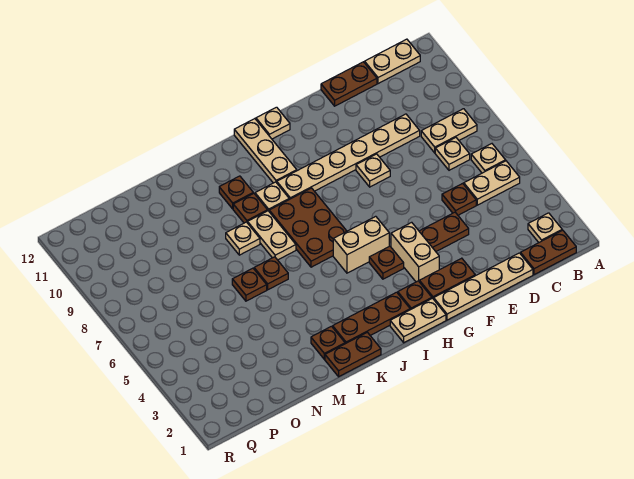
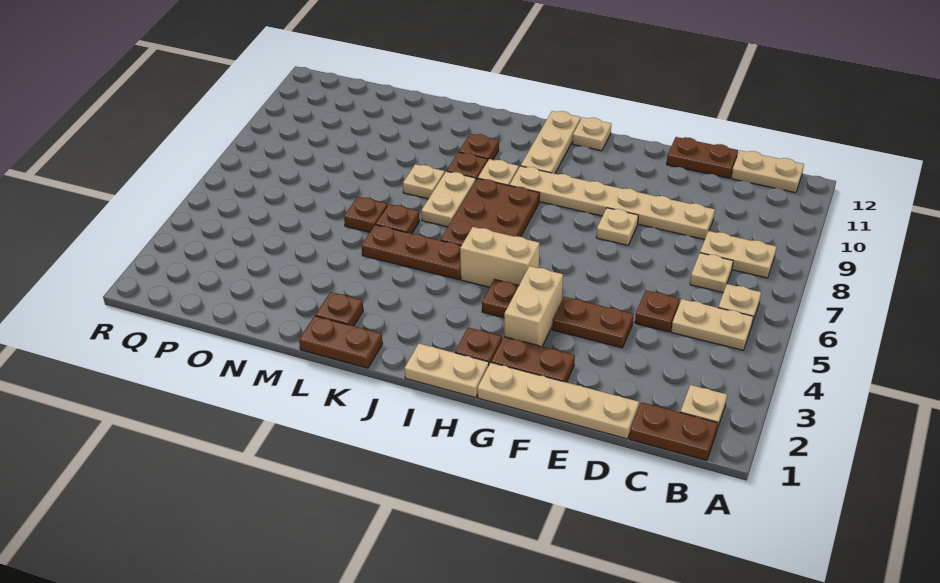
brown 1x3 plate [333,292,410,344] -> brown 1x3 plate moved to [361,225,461,280]

